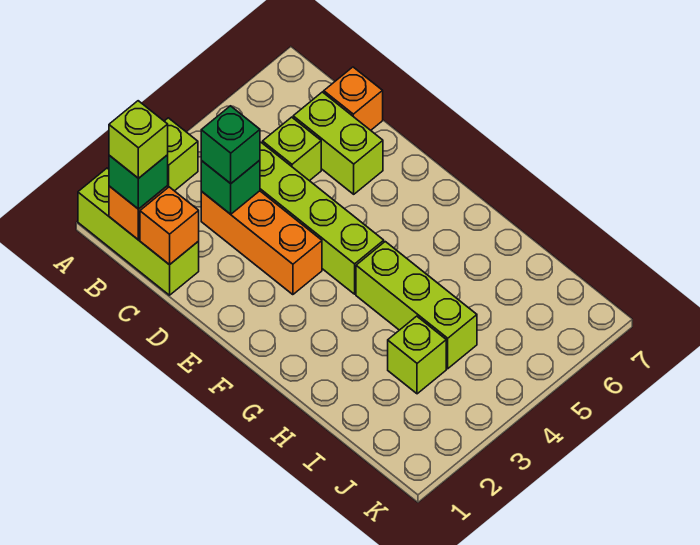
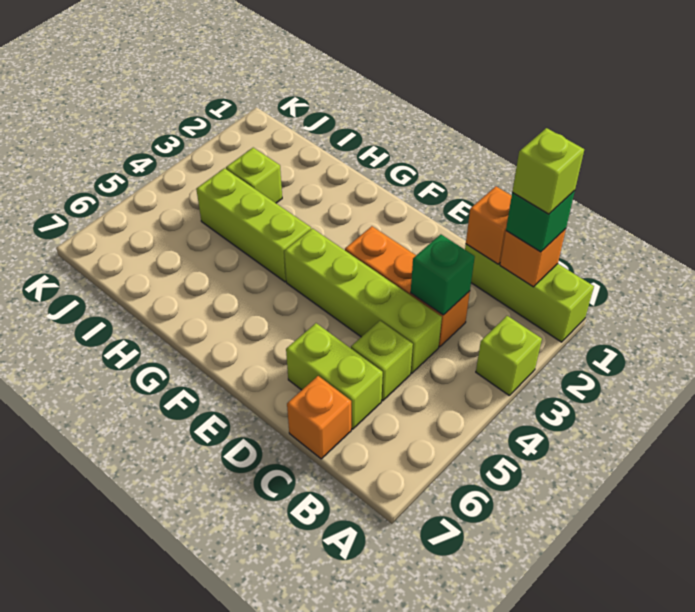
green 1x1 brick [201,106,260,183] -> none

